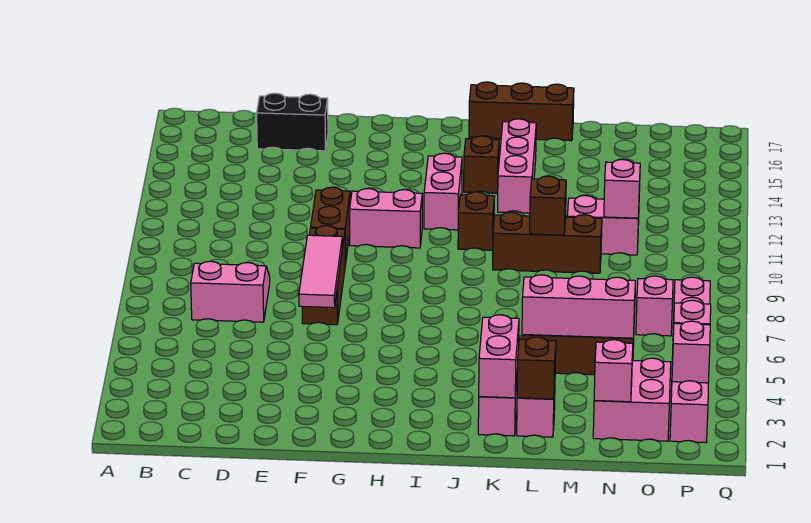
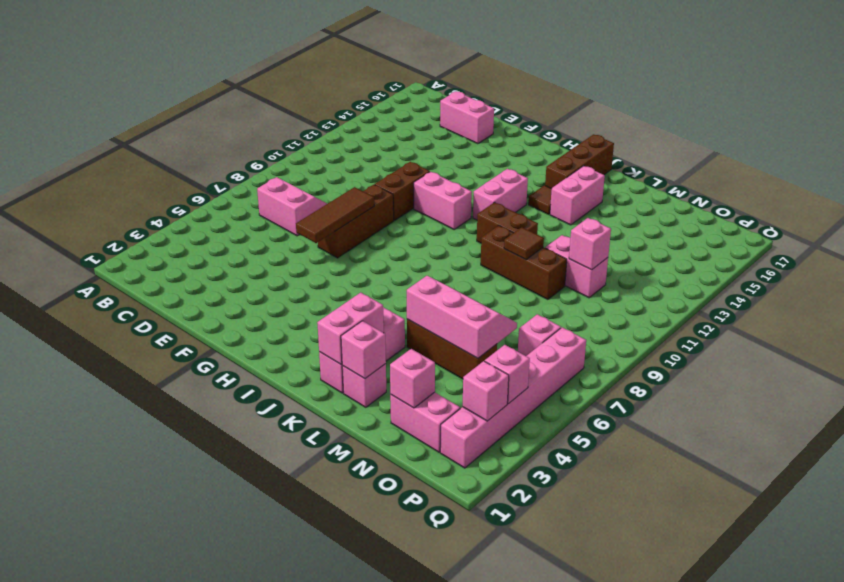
black 1x2 brick [257,93,328,151] -> pink 1x2 brick [440,92,494,144]
pink 1x3 tile [299,235,342,308] -> brown 1x3 tile [296,187,374,243]
brown 1x1 brick [458,192,495,250] -> brown 1x2 brick [477,202,538,243]
brown 1x1 brick [464,136,499,193] -> brown 1x1 tile [528,185,552,214]
brown 1x3 brick [469,82,574,141] -> brown 1x3 brick turned to [545,134,614,188]
pink 1x3 brick [498,119,536,213] -> pink 1x2 brick [550,166,605,225]
brown 1x1 brick [517,337,556,399] -> pink 1x1 brick [341,321,386,379]
brown 1x1 brick [530,176,566,235] -> brown 1x1 tile [504,227,544,260]
pink 2x2 brick [593,358,671,441] -> pink 1x2 brick [390,392,460,452]

